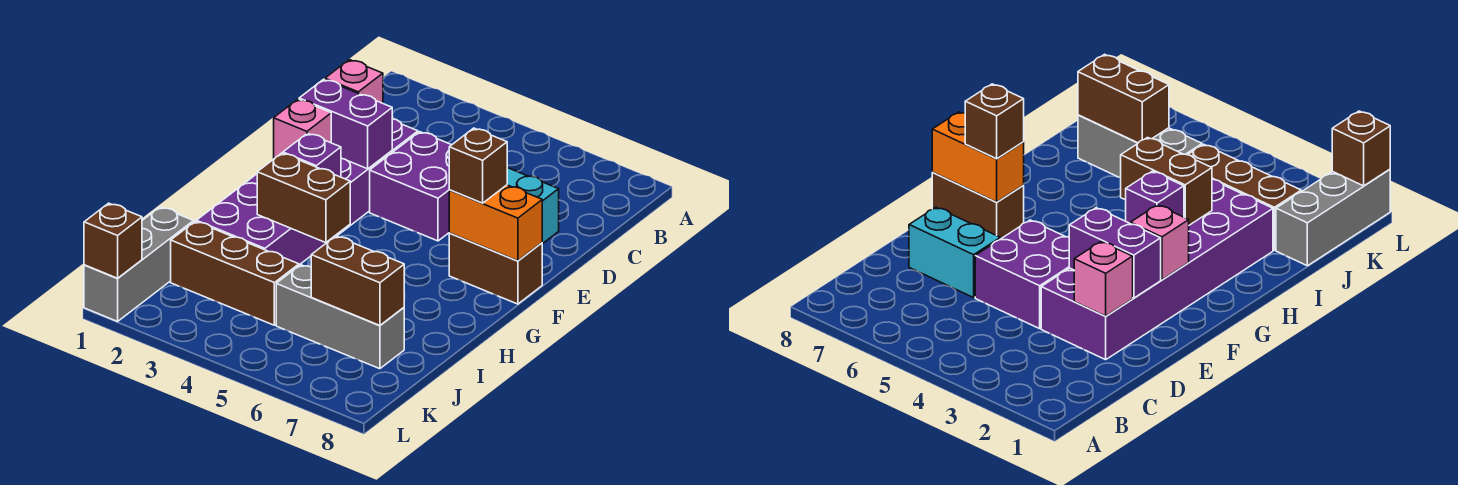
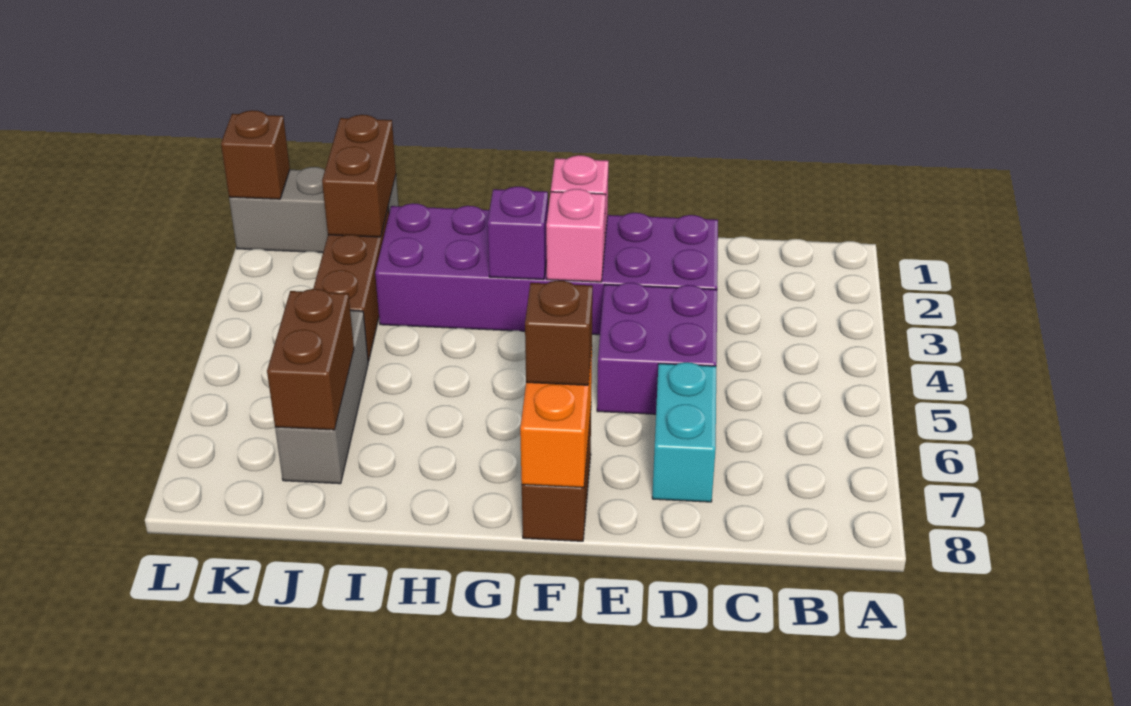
pink 1x1 brick [325,60,383,103] -> pink 1x1 brick moved to [546,189,606,282]
purple 1x2 brick [299,79,392,169] -> none
brown 1x2 brick [257,153,350,243] -> brown 1x2 brick moved to [322,115,396,237]

